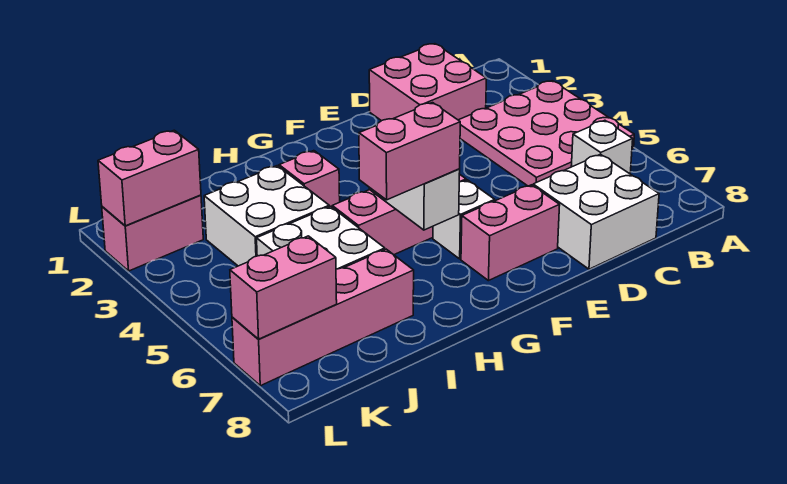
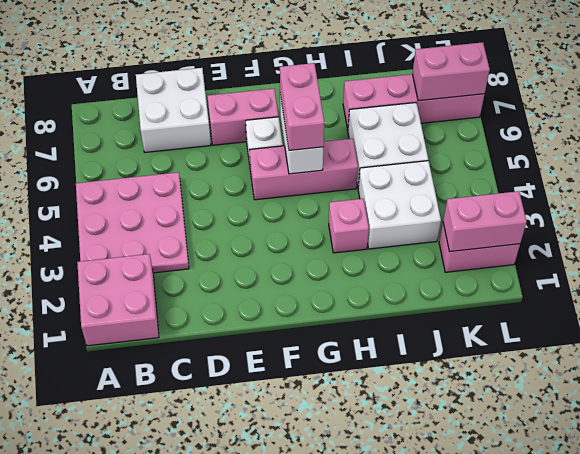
white 1x1 brick [571,120,633,174] -> none
pink 2x2 brick [369,44,486,121] -> pink 2x2 brick moved to [77,254,159,346]
pink 1x2 brick [359,103,460,200] -> pink 1x2 brick turned to [280,63,324,150]

